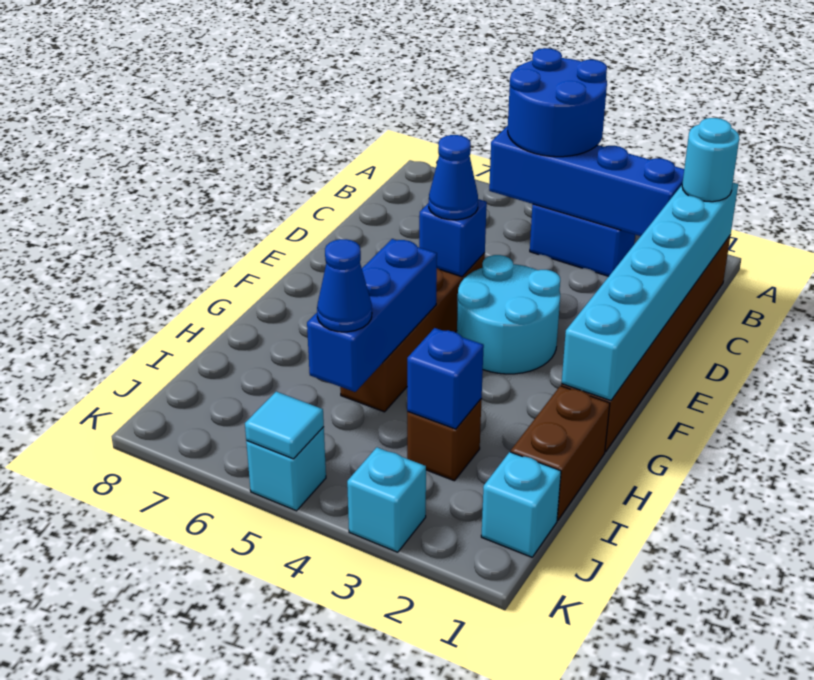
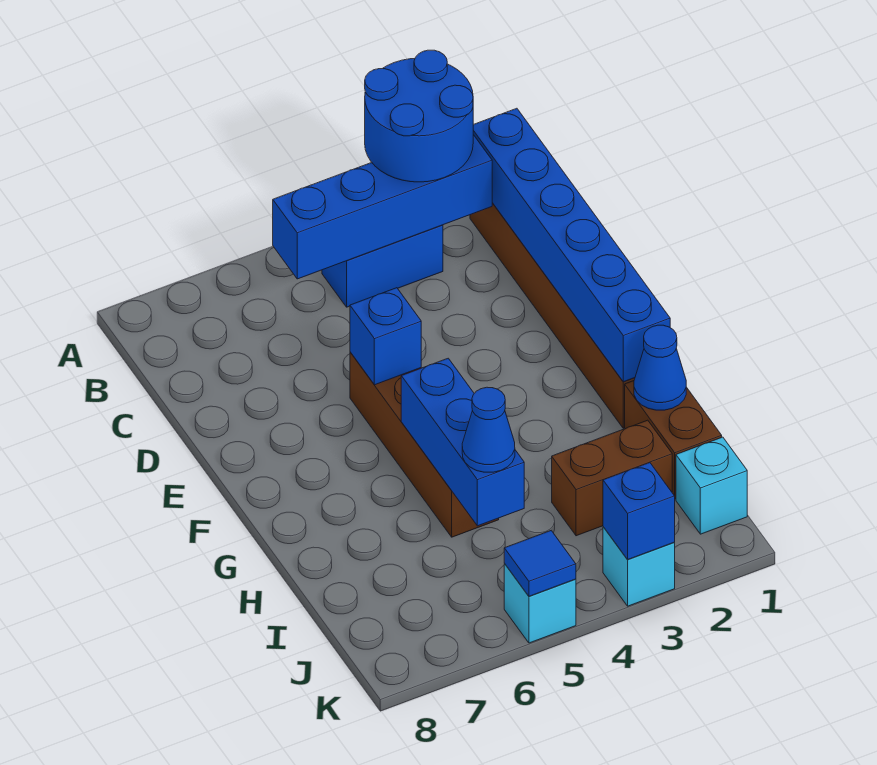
blue 2x2 round brick [508,48,607,157] -> blue 2x2 round brick moved to [365,50,473,182]
cyan 1x6 brick [562,183,738,401] -> blue 1x6 brick [473,108,670,382]
cyan 1x1 round brick [682,118,739,202] -> none
cyan 2x2 round brick [457,255,560,374] -> none
blue 1x1 cone [429,135,478,220] -> blue 1x1 cone moved to [634,325,686,410]
brown 1x1 brick [407,399,482,481] -> brown 1x2 brick [552,420,672,536]
blue 1x1 brick [407,328,484,429] -> blue 1x1 brick moved to [603,462,675,560]
cyan 1x1 tile [245,392,324,459] -> blue 1x1 tile [504,531,576,596]

